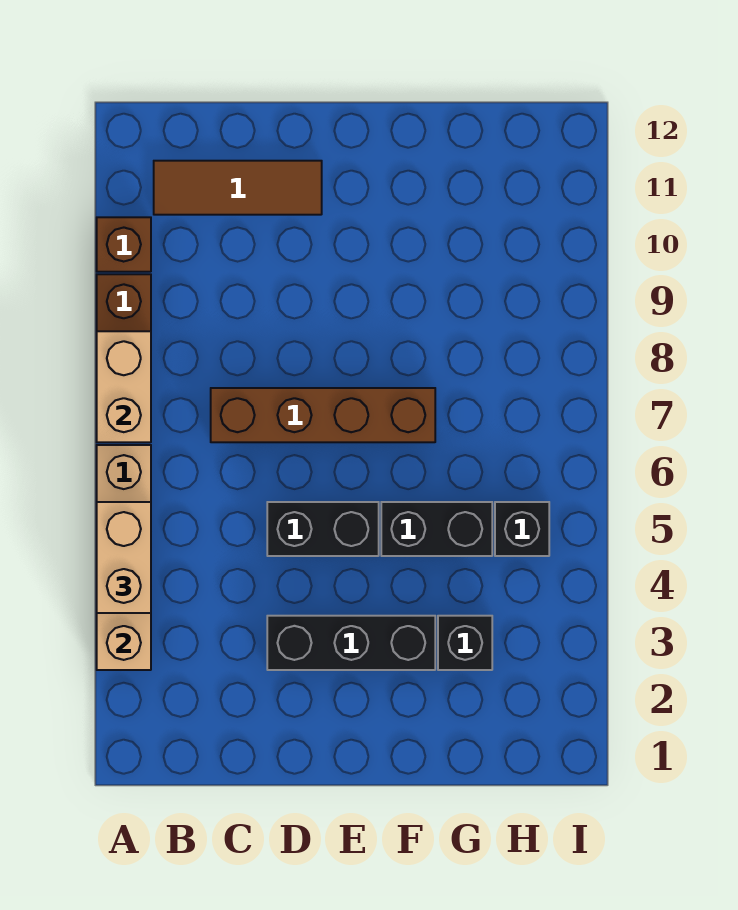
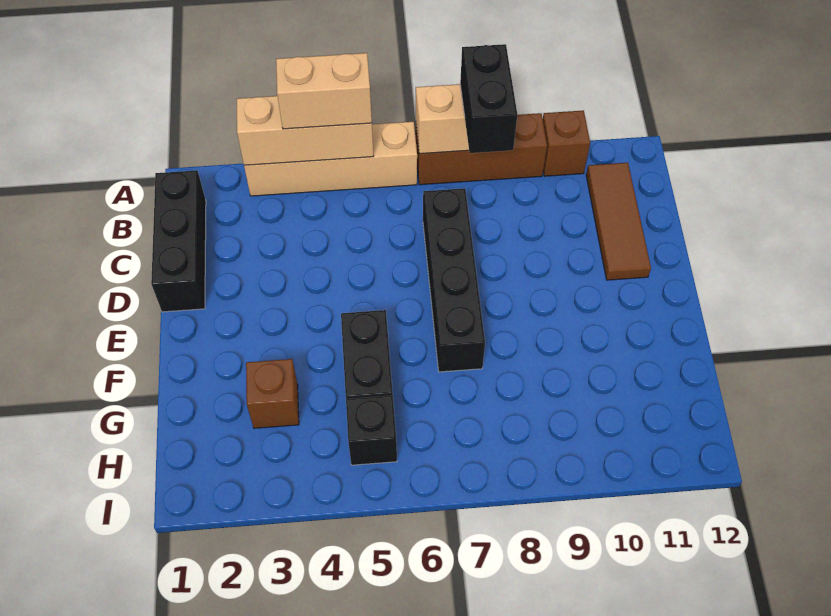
brown 1x4 brick [211,388,435,442] -> black 1x4 brick [423,188,485,372]
black 1x3 brick [267,616,435,670] -> black 1x3 brick moved to [151,170,206,312]
black 1x2 brick [267,502,379,556] -> black 1x2 brick moved to [460,44,517,153]
black 1x1 brick [438,616,492,670] -> brown 1x1 brick [246,359,299,428]

